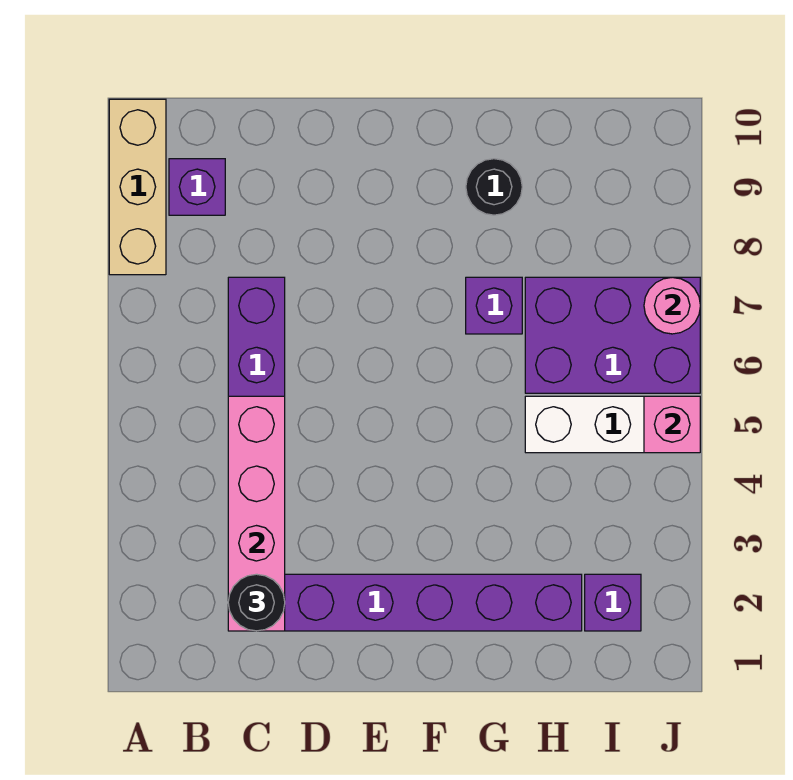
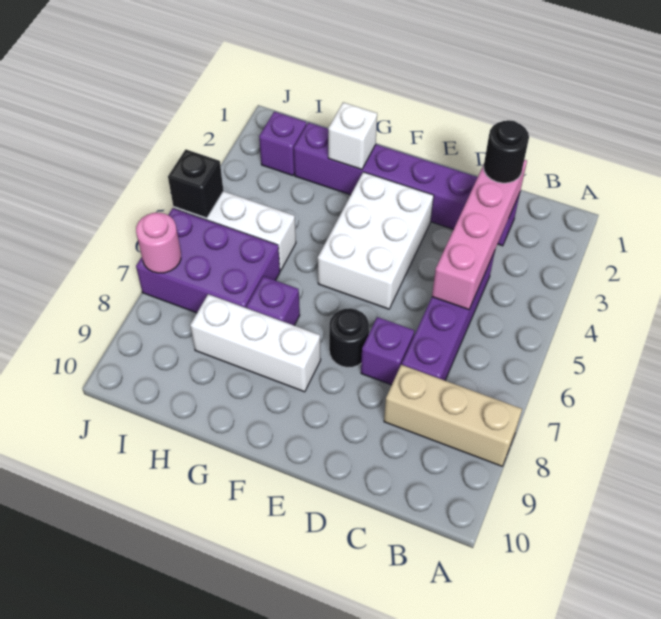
tan 1x3 brick [109,99,166,275] -> tan 1x3 brick turned to [384,365,522,466]
purple 1x1 brick [169,159,225,215] -> purple 1x1 brick moved to [361,317,414,385]
none -> white 2x3 brick [318,172,434,309]
none -> white 1x3 brick [190,294,321,392]
none -> white 1x1 brick [328,102,377,170]
black 1x1 round brick [466,159,522,215] -> black 1x1 round brick moved to [329,308,369,368]
pink 1x1 brick [644,396,700,453] -> black 1x1 brick [168,149,223,218]

